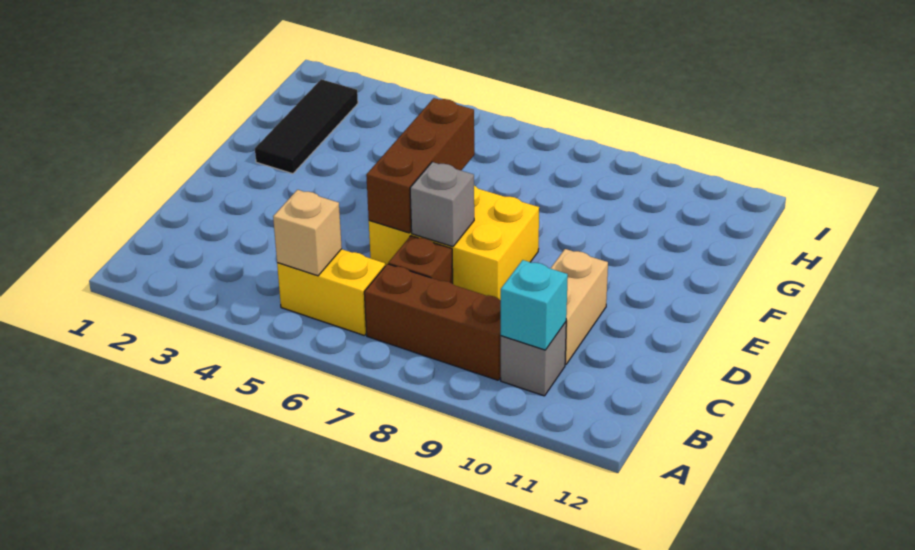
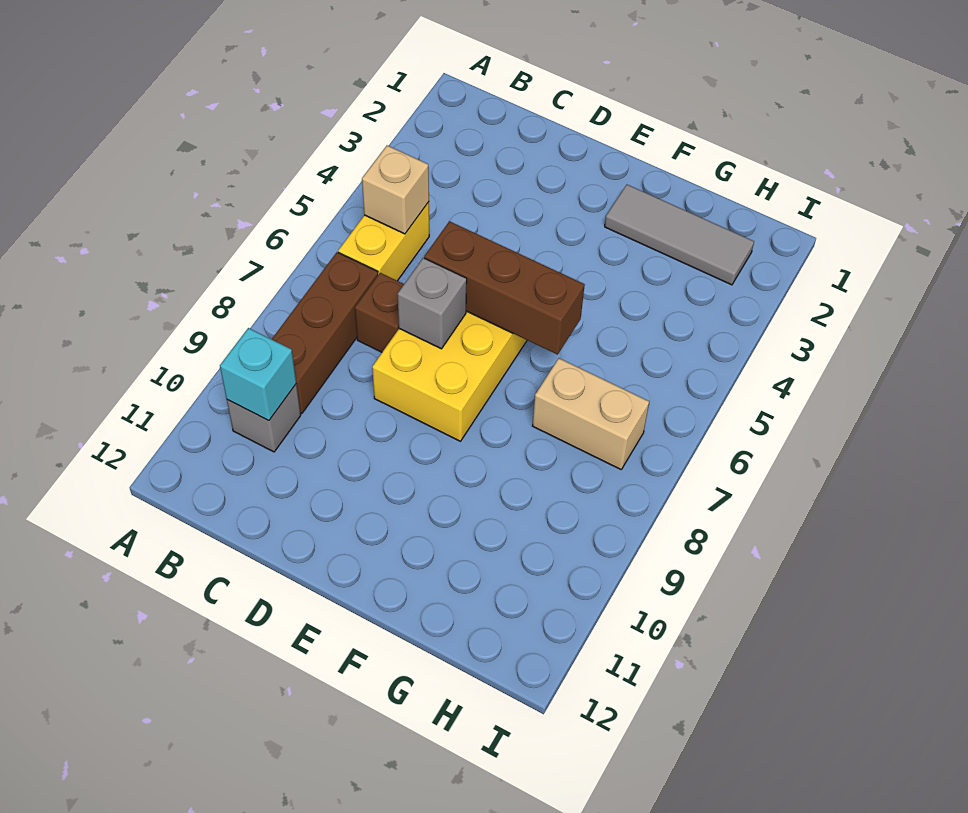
tan 1x2 brick [551,249,608,365] -> tan 1x2 brick moved to [533,358,649,469]
black 1x3 tile [255,79,358,174] -> grey 1x3 tile [605,185,754,285]

